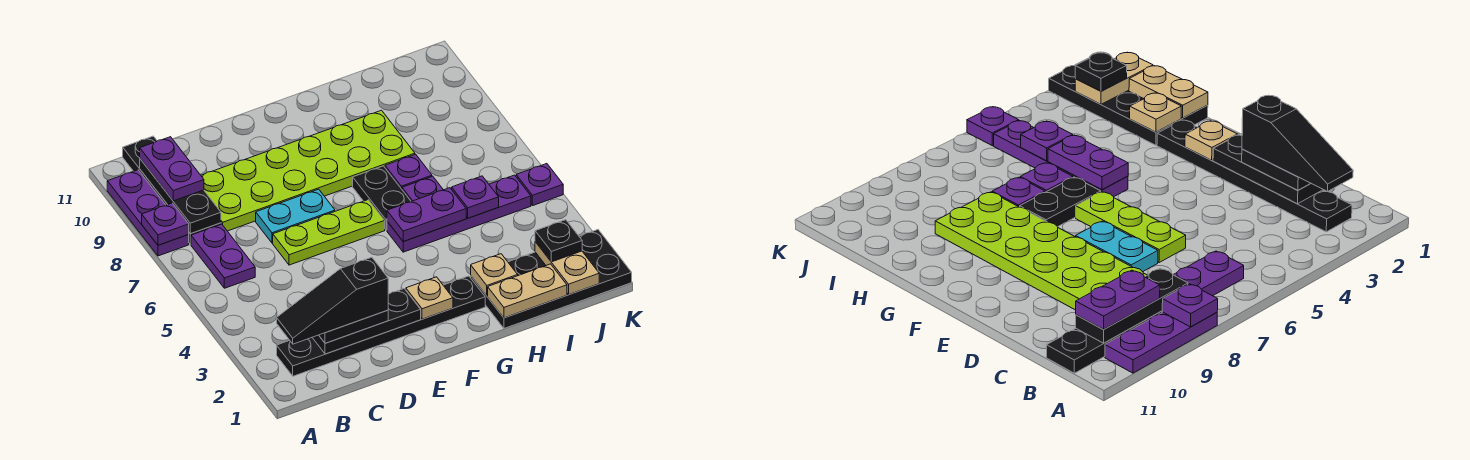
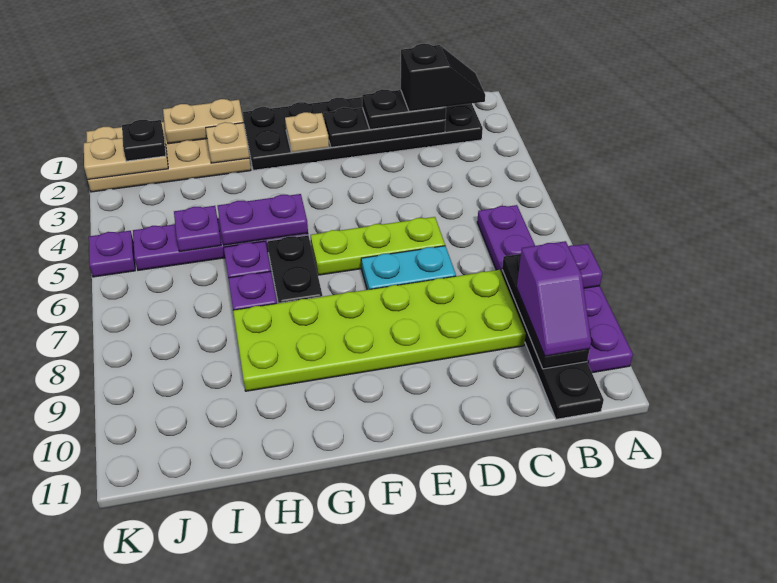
black 1x6 plate [277,276,485,376] -> black 2x6 plate [243,97,483,170]
black 1x3 slope [277,257,388,344] -> black 1x2 slope [401,44,485,111]
purple 1x2 plate [140,137,204,201] -> purple 1x2 slope [517,241,591,356]
black 2x4 plate [471,230,632,328] -> tan 2x4 plate [86,122,251,192]
tan 1x2 plate [535,242,599,294] -> tan 1x2 plate turned to [84,138,168,179]

